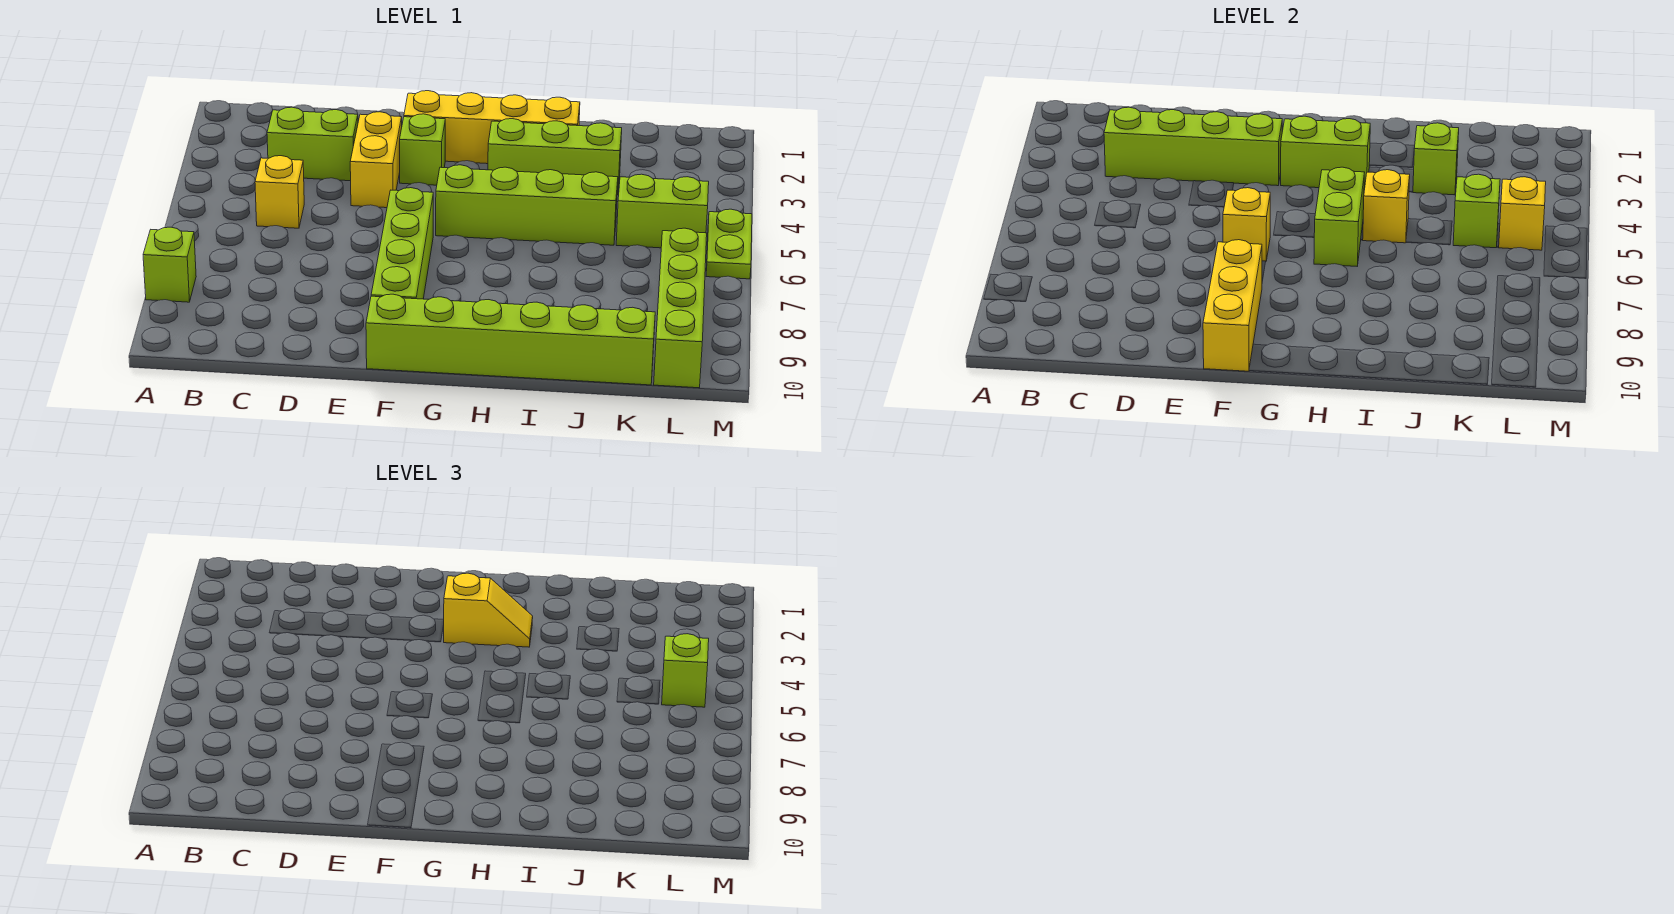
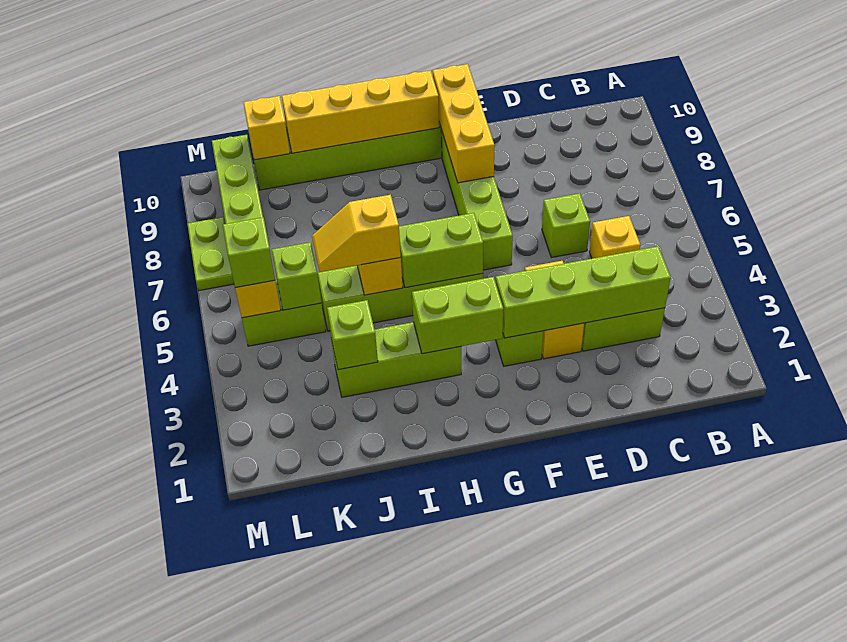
lime 1x1 brick [143,227,196,302] -> lime 1x1 brick moved to [542,193,590,258]
yellow 1x4 brick [404,91,580,164] -> yellow 1x4 brick moved to [282,70,439,153]
yellow 1x1 brick [1223,188,1270,261] -> yellow 1x1 brick moved to [243,96,290,160]
yellow 1x2 slope [444,573,533,647] -> yellow 1x2 slope moved to [312,195,401,272]
lime 1x2 brick [1314,167,1365,266] -> lime 1x2 brick turned to [399,213,483,288]
lime 1x2 plate [706,209,752,279] -> lime 1x2 plate moved to [187,217,234,291]

